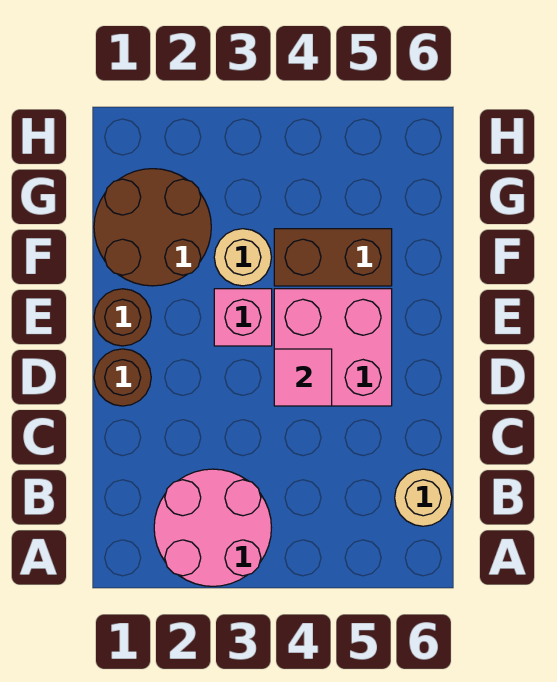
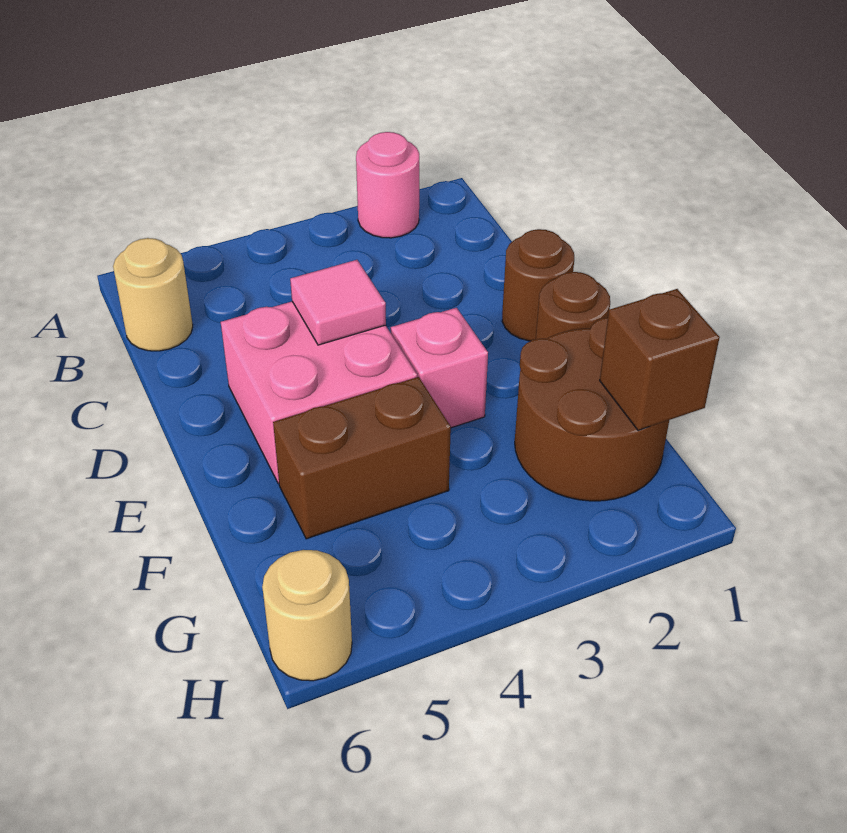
pink 2x2 round brick [154,469,271,586] -> pink 1x1 round brick [356,132,419,238]
tan 1x1 round brick [214,229,271,286] -> tan 1x1 round brick moved to [262,550,352,681]
none -> brown 1x1 brick [600,289,720,430]

